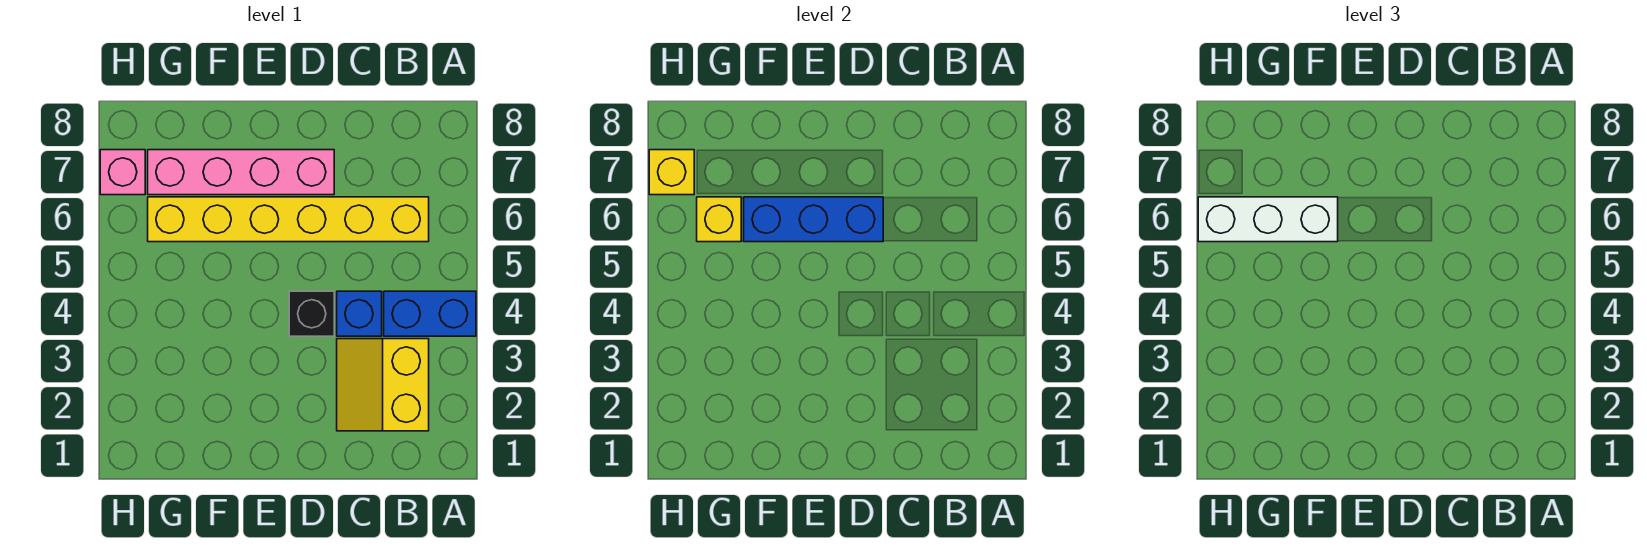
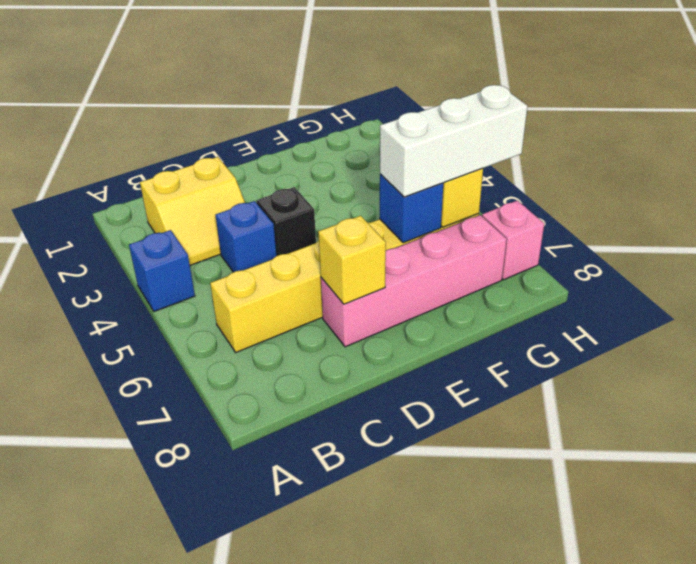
blue 1x2 brick [384,291,476,336] -> blue 1x1 brick [129,230,195,311]
yellow 2x2 slope [337,339,429,431] -> yellow 2x2 slope turned to [140,157,245,265]
blue 1x3 brick [744,197,883,242] -> blue 1x1 brick [380,174,443,243]
yellow 1x1 brick [649,150,694,195] -> yellow 1x1 brick moved to [318,216,386,304]

